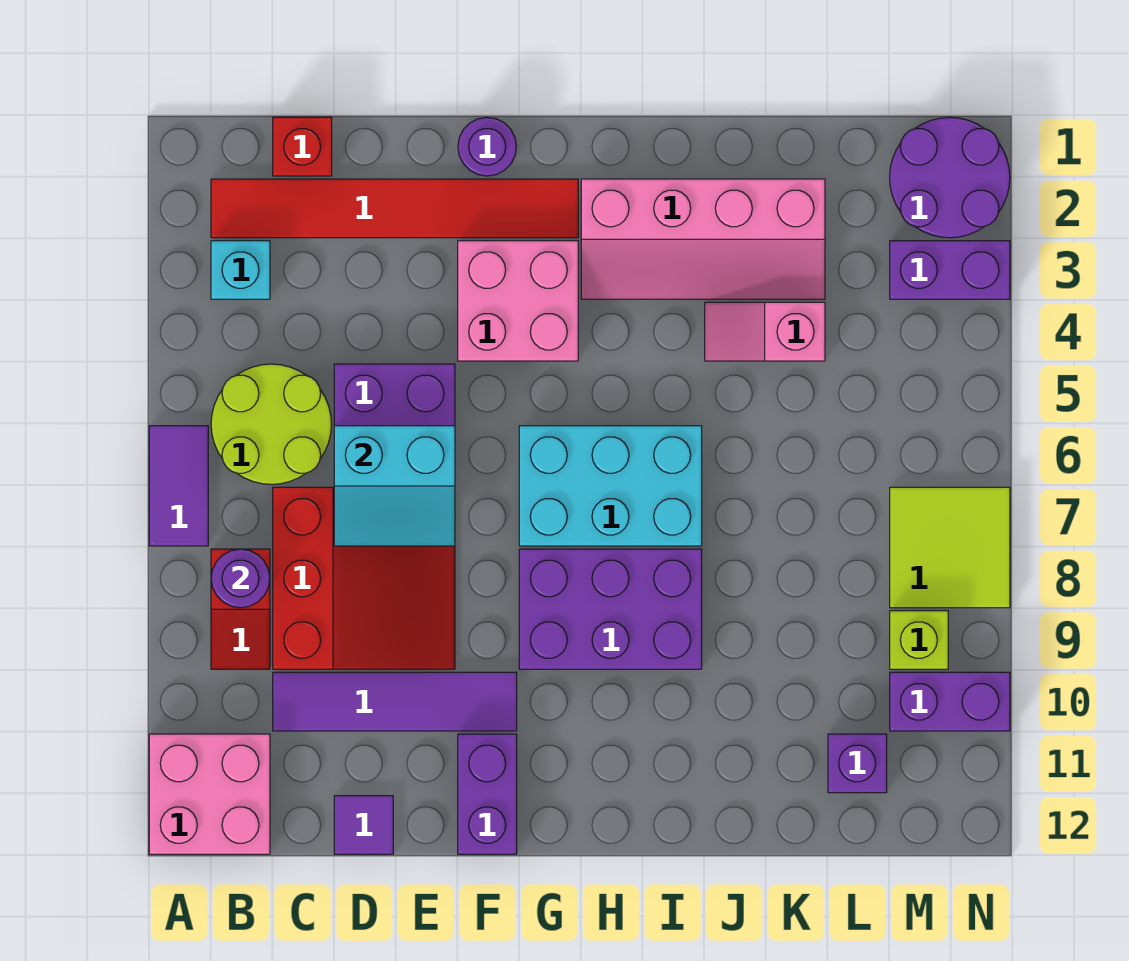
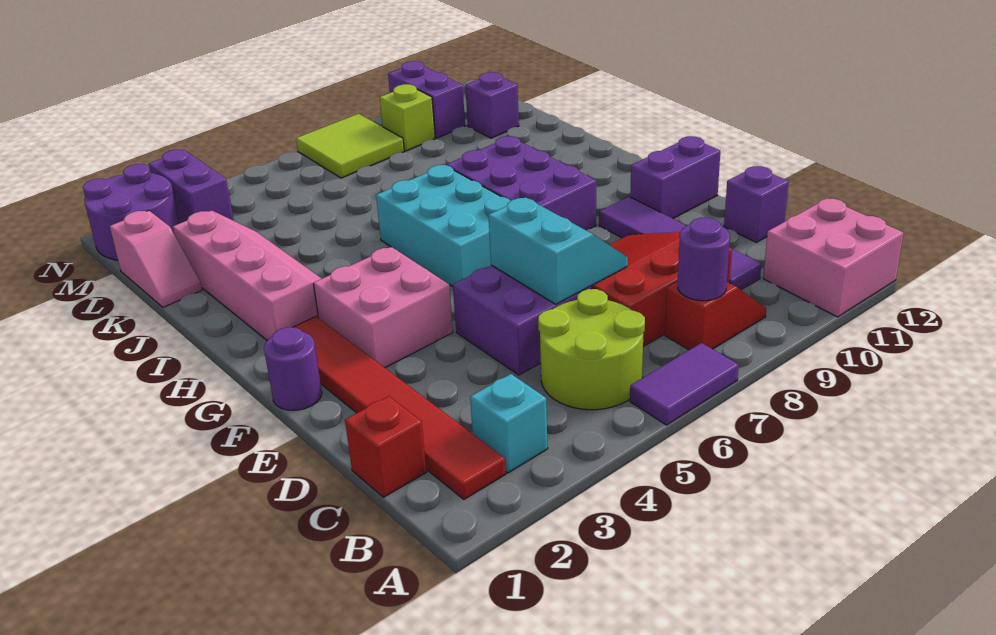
purple 1x1 tile [334,796,393,854] -> purple 1x1 brick [724,166,789,242]
pink 1x2 slope [705,302,825,361] -> pink 1x2 slope moved to [110,210,202,307]

